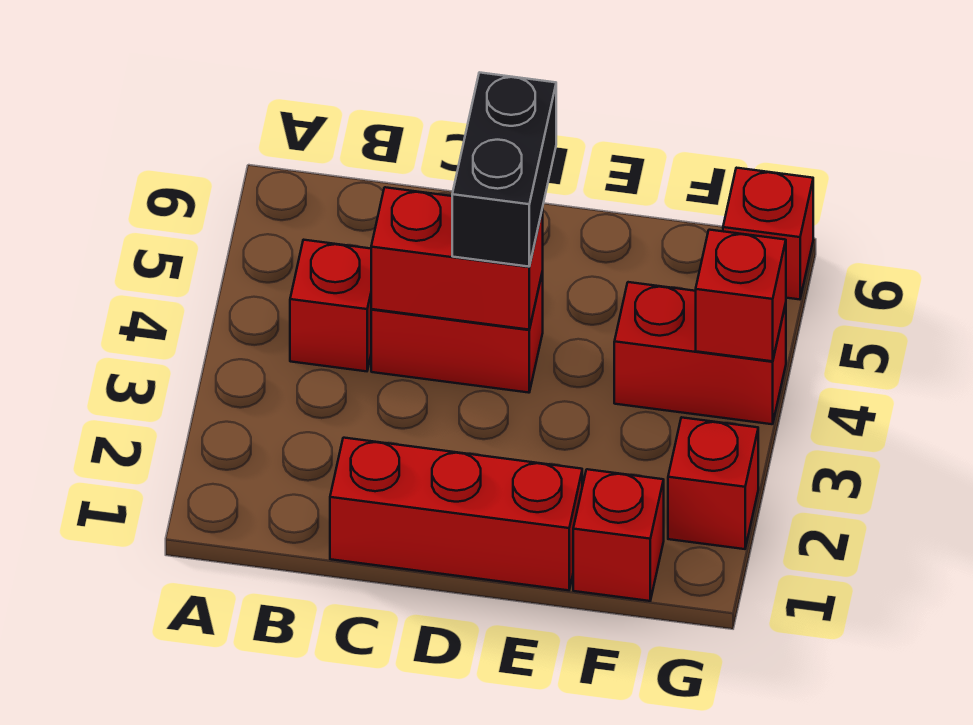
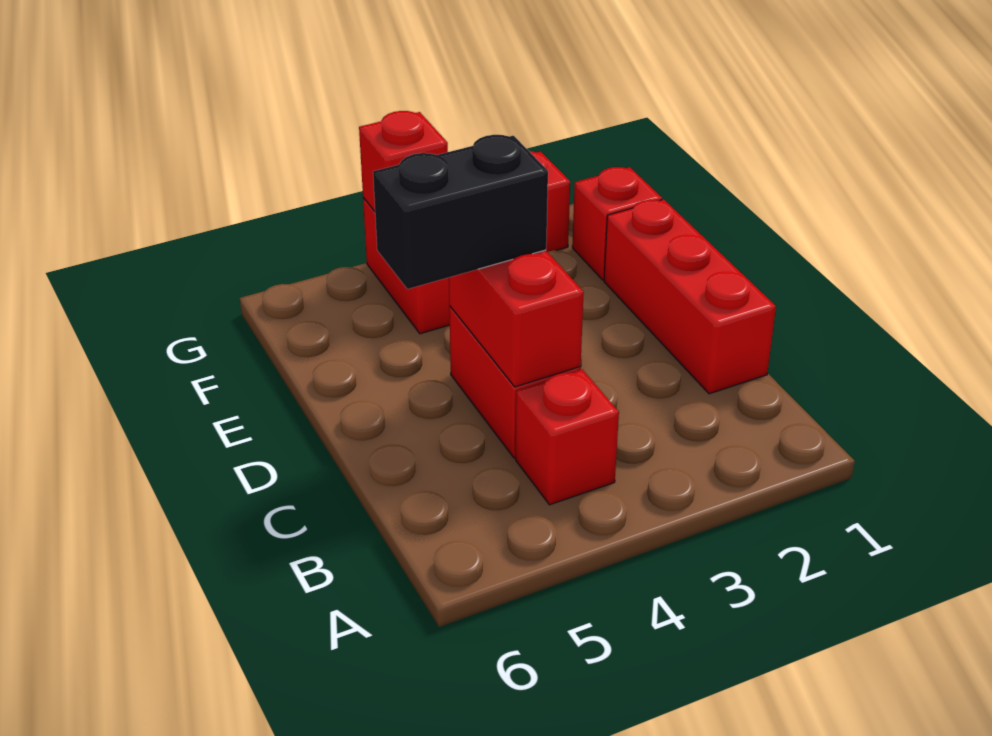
red 1x1 brick [723,168,813,299] -> none

